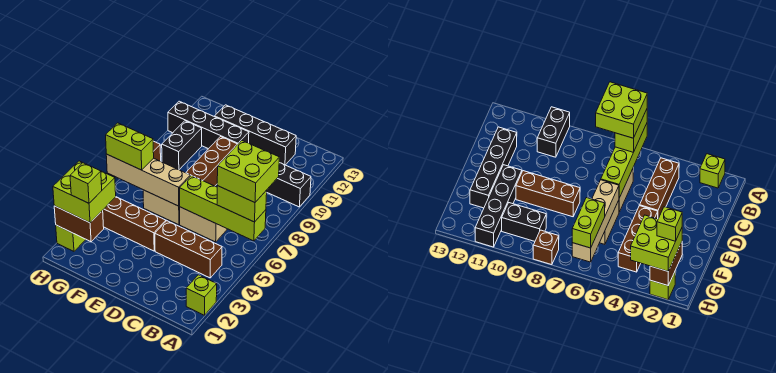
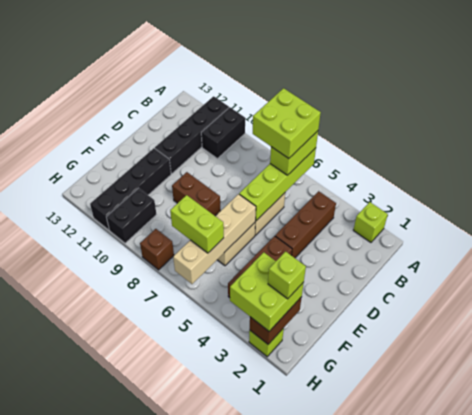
black 1x4 brick [215,105,296,165] -> black 1x4 brick moved to [155,96,229,174]
brown 1x3 brick [186,137,238,186] -> brown 1x2 brick [172,172,220,216]
lime 1x2 brick [106,123,154,170] -> lime 1x2 brick turned to [170,195,224,253]
black 1x2 brick [162,121,202,170] -> black 1x2 brick turned to [106,188,156,243]

